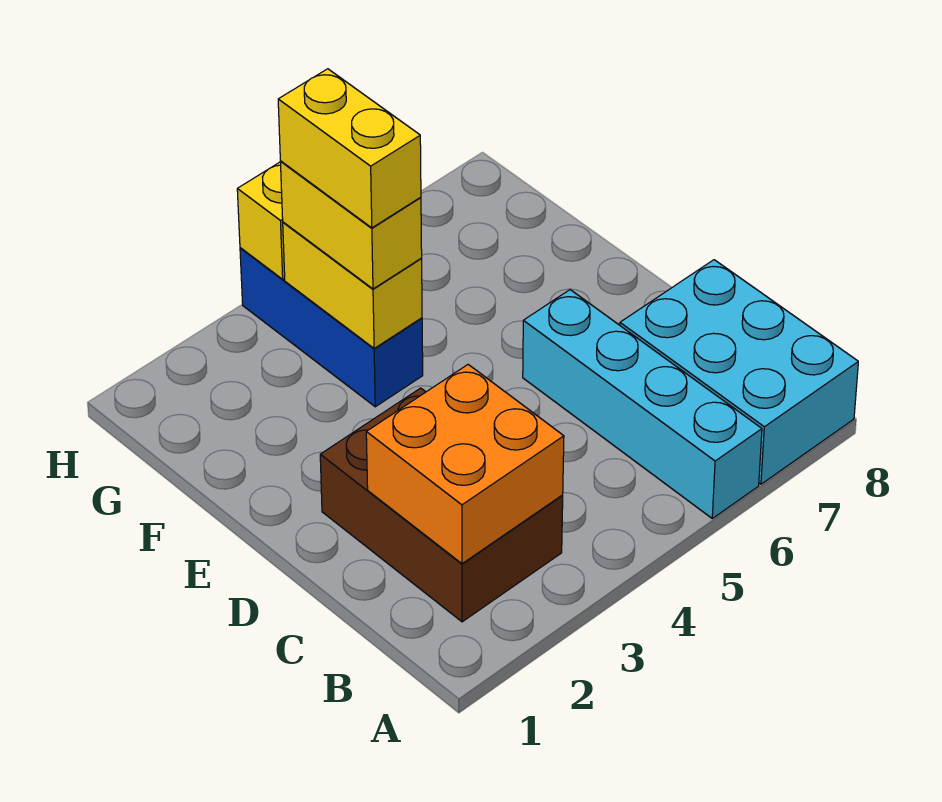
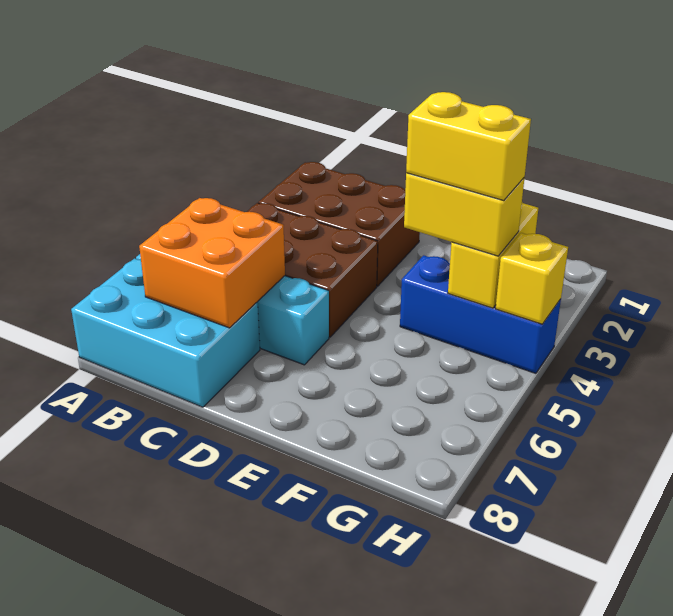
orange 2x2 brick [366,365,564,564] -> orange 2x2 brick moved to [139,198,285,328]
none -> brown 2x3 brick [247,203,378,337]
yellow 1x2 brick [283,222,422,349] -> yellow 1x2 brick turned to [448,203,538,308]

